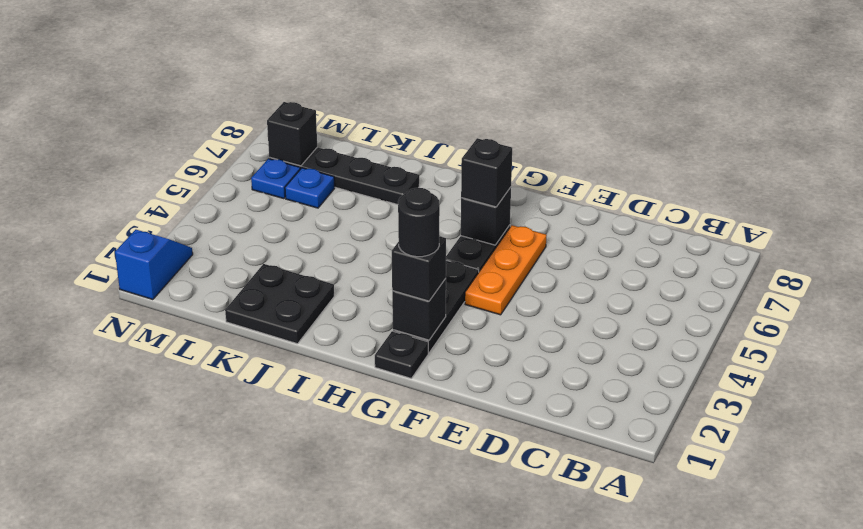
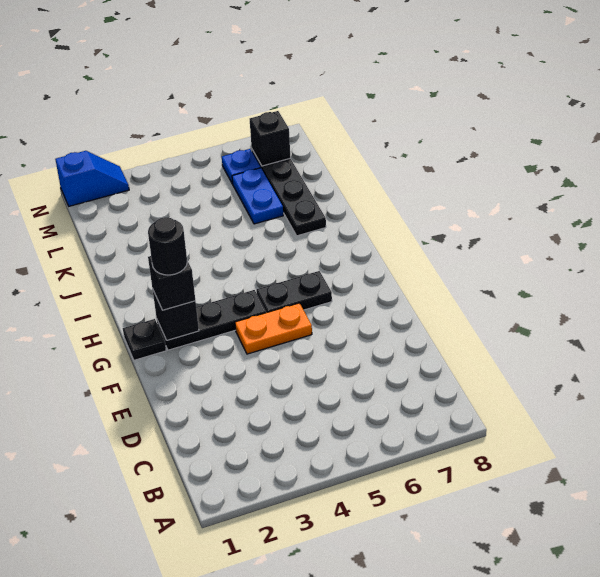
orange 1x3 plate [465,225,547,315] -> orange 1x2 plate [235,303,312,354]
black 1x1 brick [461,187,511,245] -> none
black 1x1 brick [461,138,512,207] -> none
black 2x2 plate [225,264,334,344] -> none
blue 1x1 plate [285,168,335,208] -> blue 1x2 plate [232,168,283,224]

